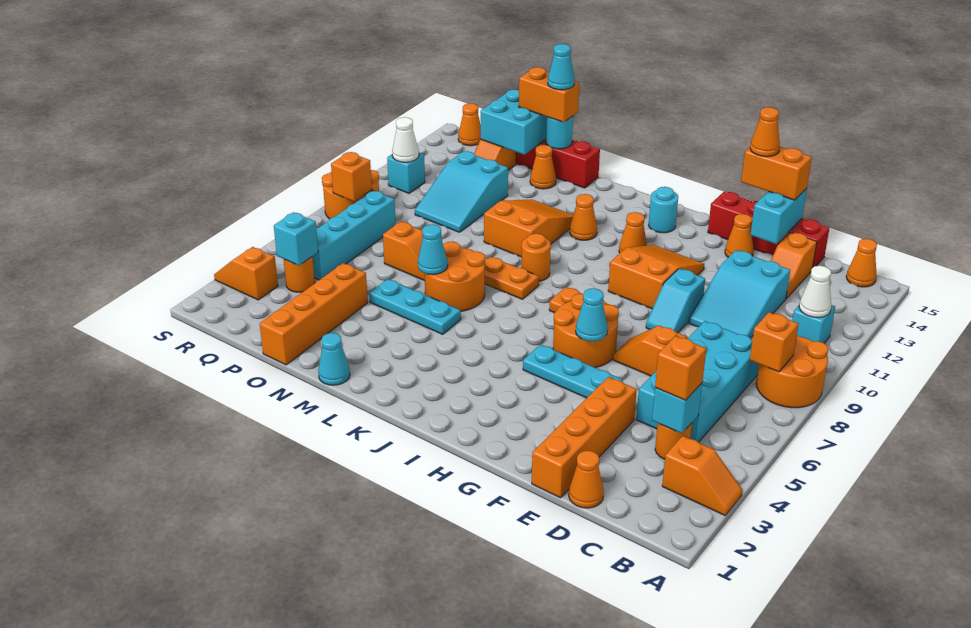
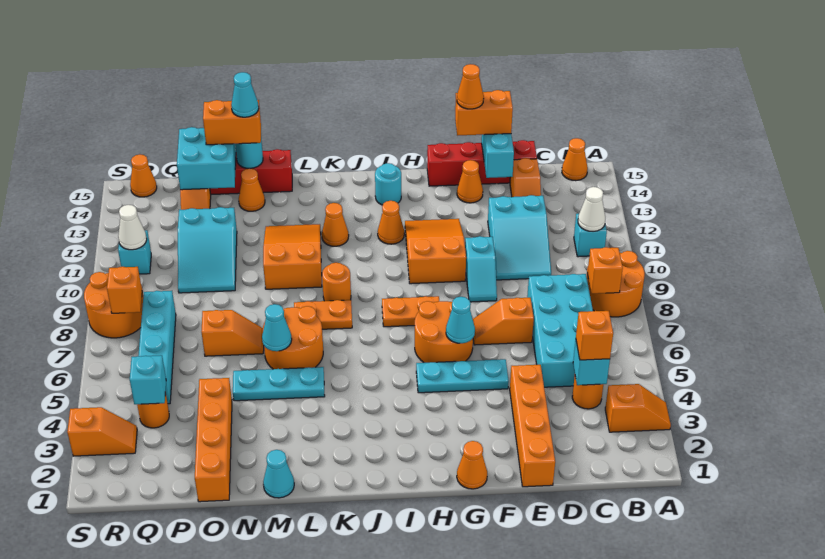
orange 1x1 cone [569,451,604,508] -> orange 1x1 cone moved to [457,441,487,489]
orange 1x2 slope [214,247,278,300] -> orange 1x2 slope turned to [67,407,137,456]

